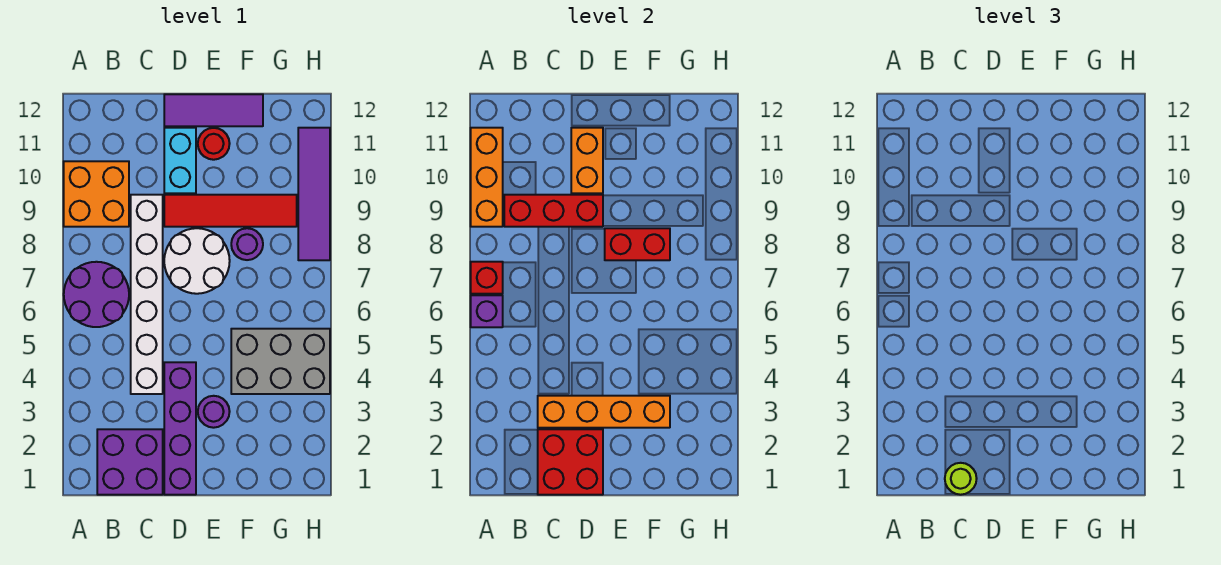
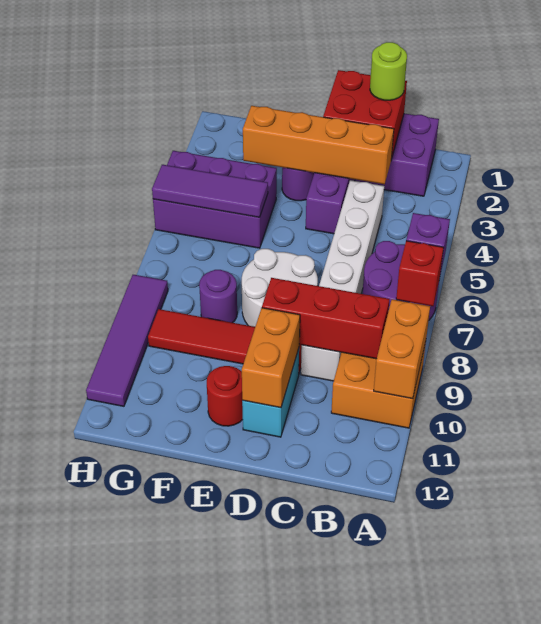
orange 1x3 brick [471,128,503,227] -> orange 1x2 brick [374,299,430,399]
purple 1x3 tile [164,94,263,126] -> purple 1x3 tile moved to [152,165,268,217]
red 1x2 brick [605,228,670,260] -> none
grey 2x3 brick [231,329,330,394] -> purple 2x3 brick [153,151,277,248]

